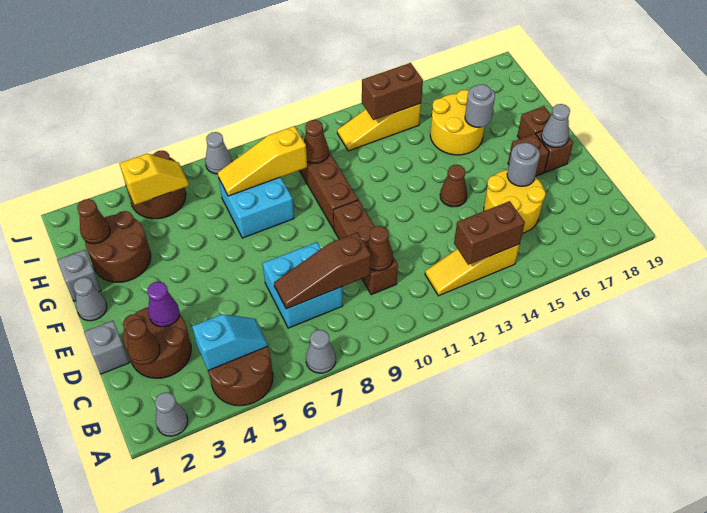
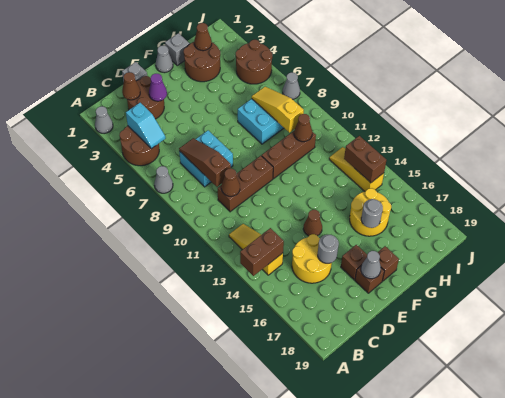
brown 1x2 brick [454,201,525,265] -> brown 1x2 brick turned to [240,228,284,276]
yellow 1x2 slope [119,154,189,205] -> none

